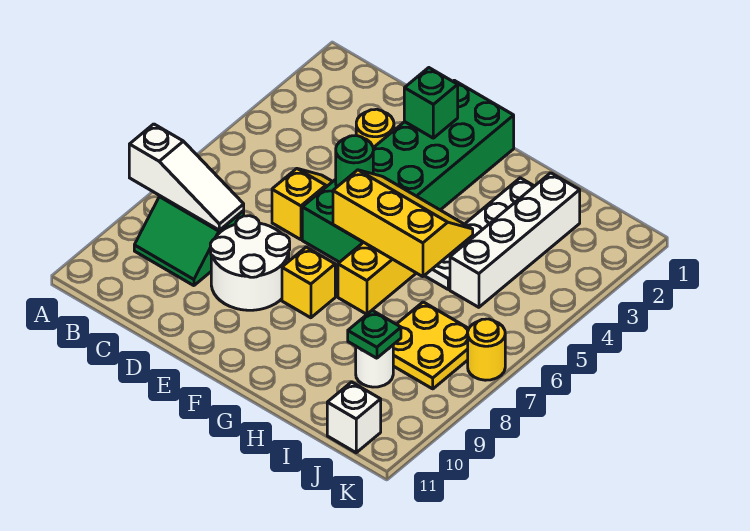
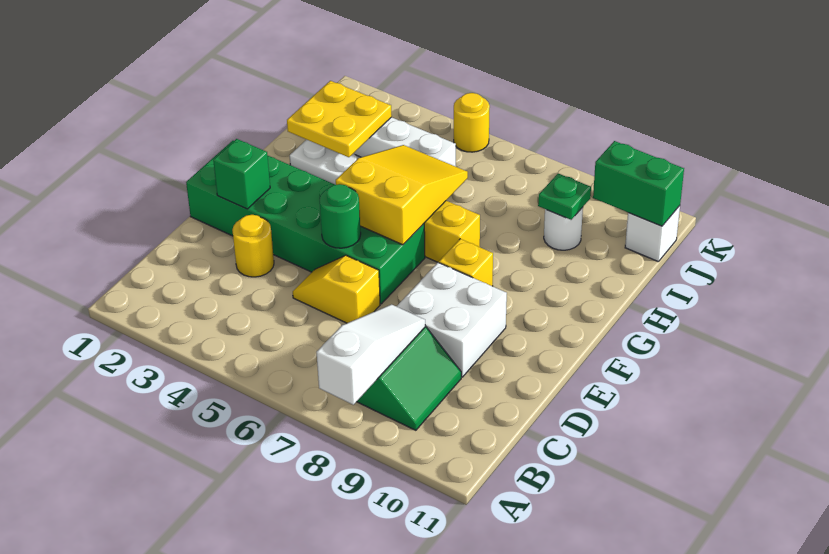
white 2x2 round brick [210,216,290,310] -> white 2x2 brick [397,263,507,377]
yellow 2x3 slope [333,170,473,277] -> yellow 2x3 slope turned to [336,145,468,245]
yellow 2x2 plate [393,302,469,389] -> yellow 2x2 plate moved to [287,81,392,157]
none -> green 1x2 brick [593,141,684,226]
yellow 1x1 round brick [468,319,505,380] -> yellow 1x1 round brick moved to [454,93,490,152]

